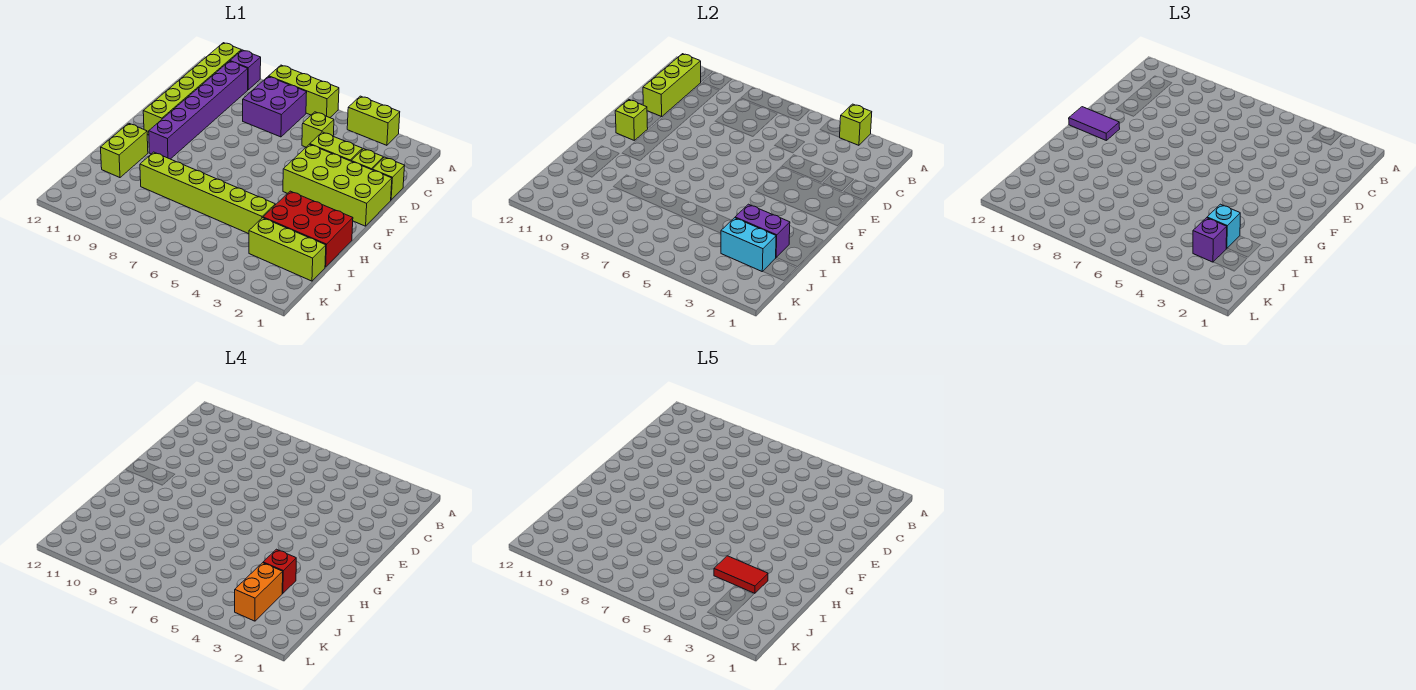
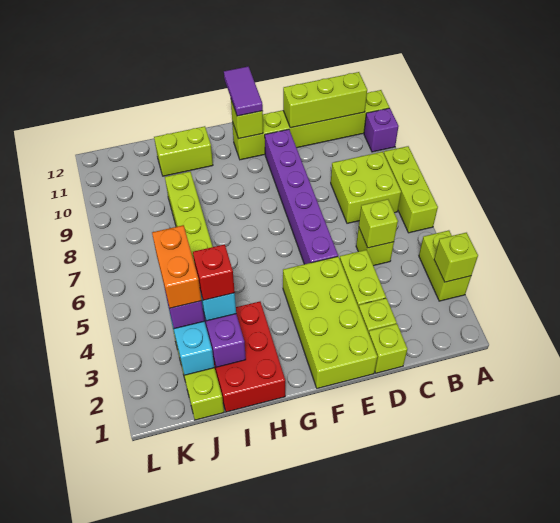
purple 2x2 brick [243,76,307,137] -> lime 2x2 brick [331,152,401,223]
purple 1x6 brick [149,61,248,159] -> purple 1x6 brick turned to [265,129,338,264]
none -> lime 1x1 brick [359,199,398,248]
red 1x2 tile [714,556,768,593] -> none
orange 1x2 brick [235,563,283,621] -> orange 1x2 brick turned to [152,225,202,308]

